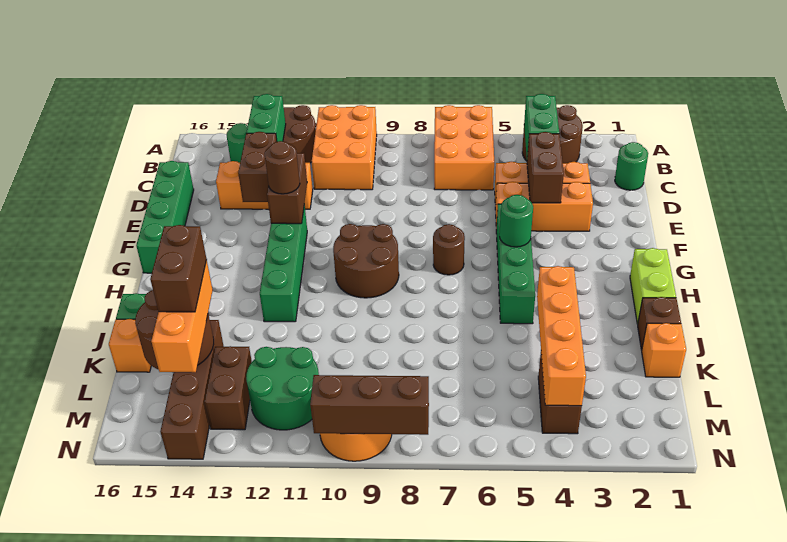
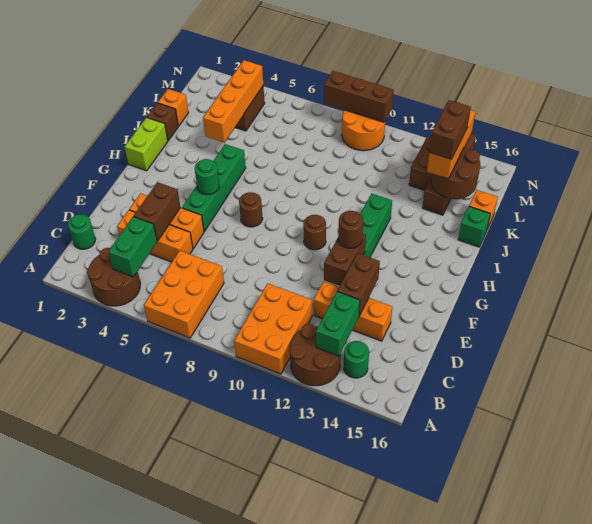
green 1x4 brick [136,161,194,273] -> none
brown 2x2 round brick [333,224,399,298] -> brown 1x1 round brick [303,215,326,250]
green 2x2 round brick [246,347,319,430] -> none

